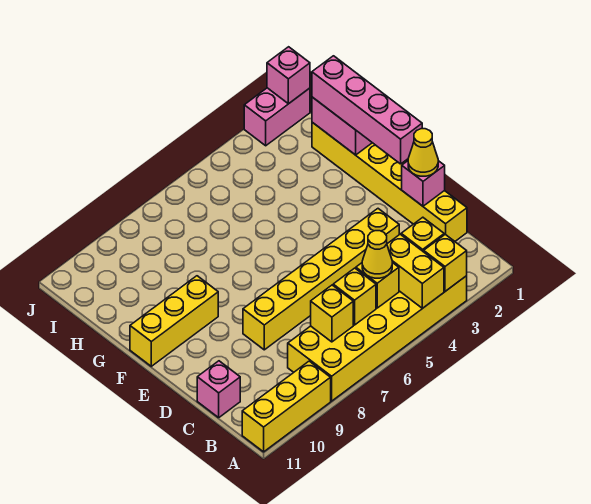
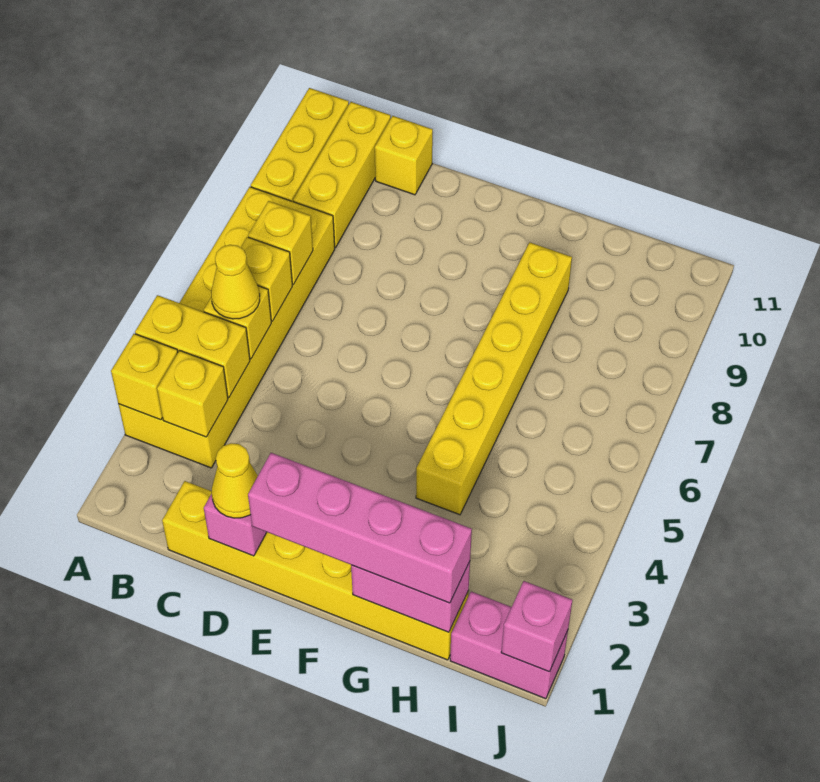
pink 1x1 brick [197,361,240,418] -> yellow 1x1 brick [375,116,433,195]
yellow 1x6 brick [243,209,399,350] -> yellow 1x6 brick moved to [416,242,572,515]
yellow 1x3 brick [130,276,218,366] -> yellow 1x3 brick moved to [293,102,391,248]
pink 1x2 brick [244,88,310,146] -> pink 1x2 brick turned to [450,592,568,699]

